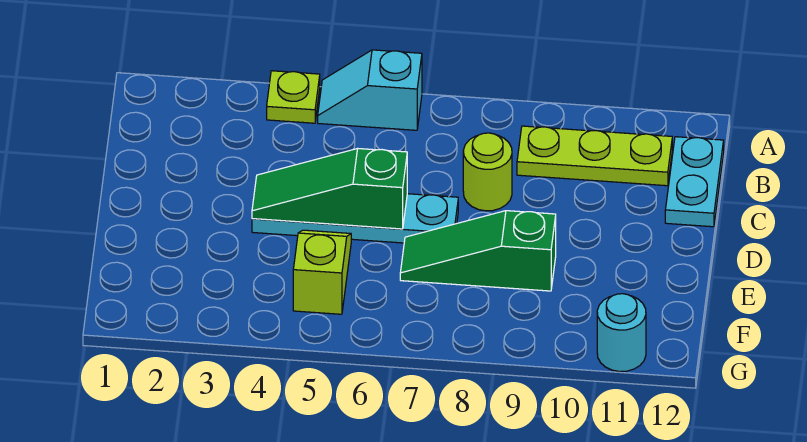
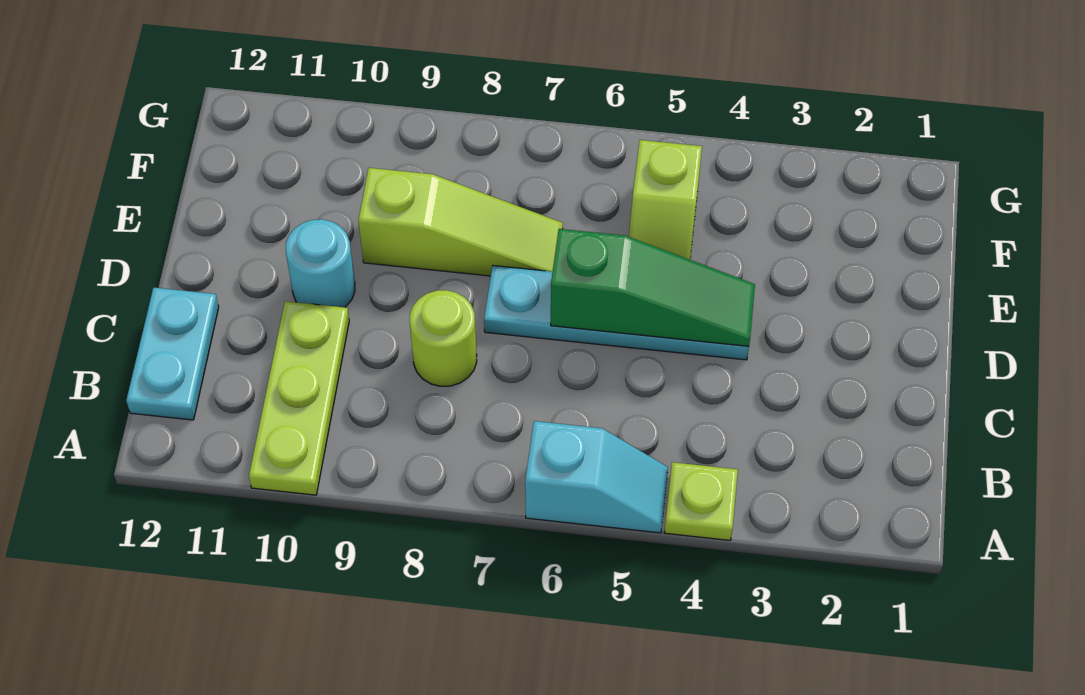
lime 1x3 plate [517,126,672,186] -> lime 1x3 plate turned to [249,301,349,495]
green 1x3 slope [400,211,556,291] -> lime 1x3 slope [358,168,563,276]
cyan 1x1 round brick [597,294,646,372] -> cyan 1x1 round brick moved to [286,219,355,307]

